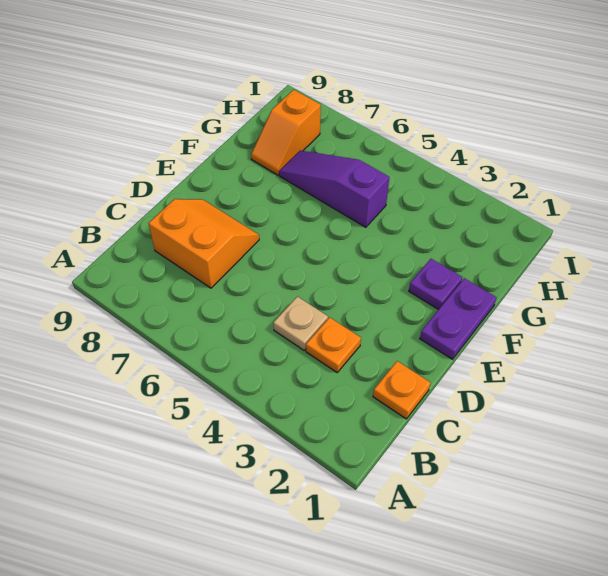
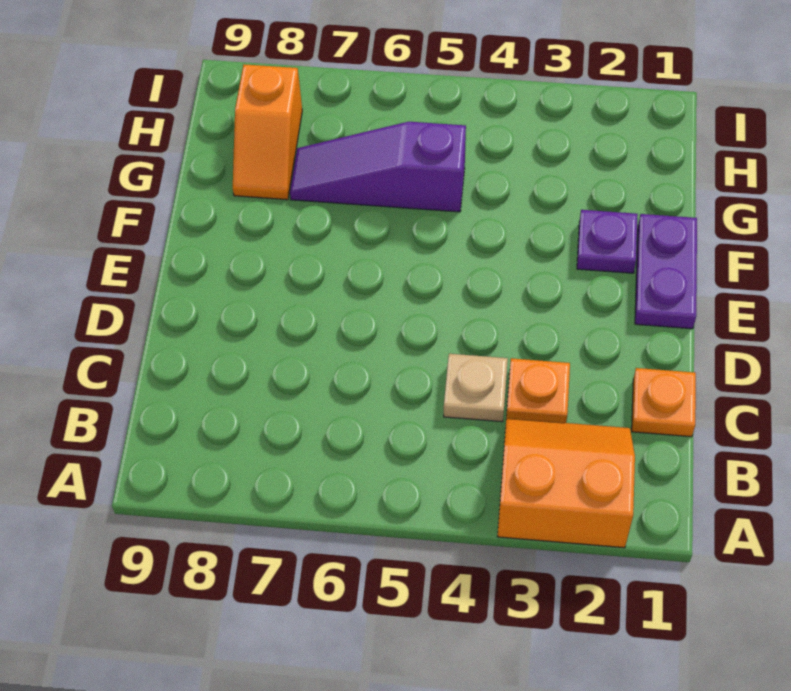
orange 2x2 slope [148,199,259,288] -> orange 2x2 slope moved to [498,418,635,548]

